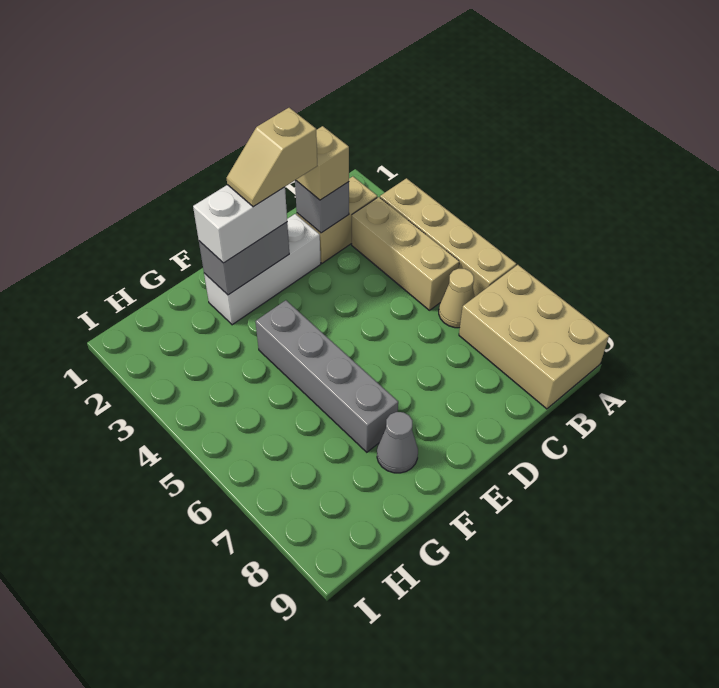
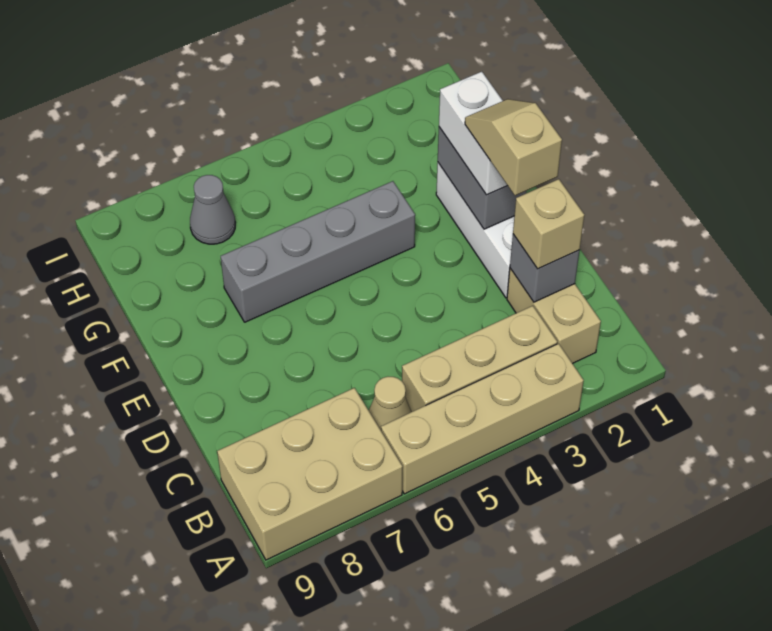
grey 1x1 cone [377,412,418,473] -> grey 1x1 cone moved to [190,175,236,244]

